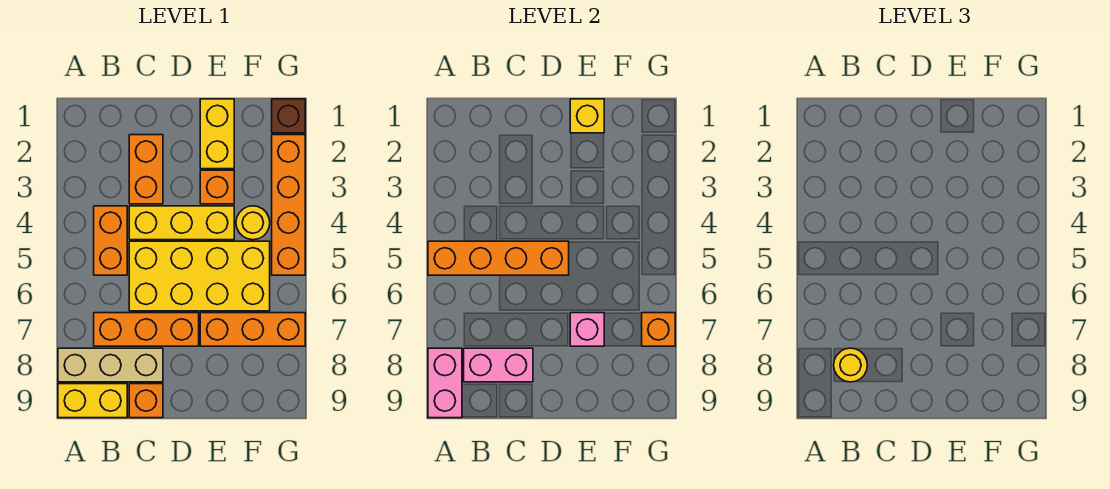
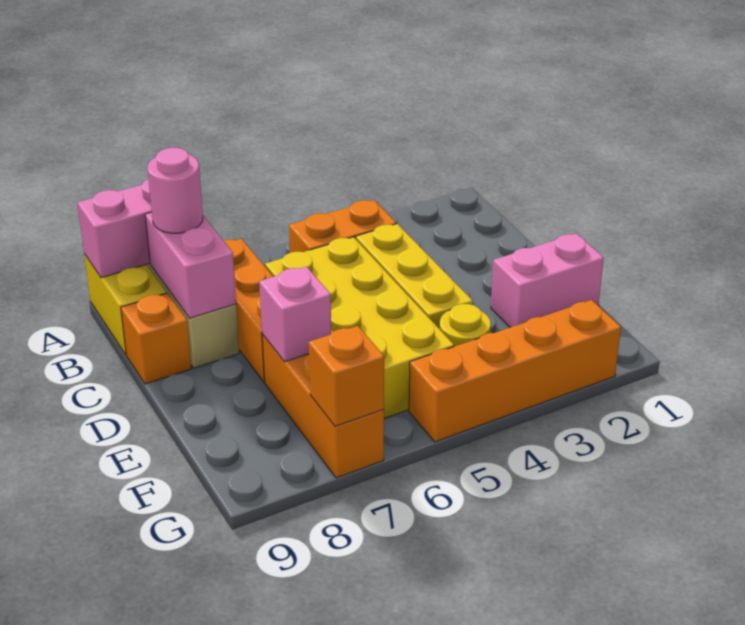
orange 1x4 brick [428,241,569,275] -> none
yellow 1x1 round brick [834,348,867,382] -> pink 1x1 round brick [147,148,203,233]
orange 1x2 brick [129,135,163,204] -> none
yellow 1x2 brick [200,99,234,169] -> pink 1x2 brick [491,233,604,327]
yellow 1x1 brick [570,99,604,133] -> none
orange 1x1 brick [200,170,234,204] -> none
brown 1x1 brick [272,99,305,133] -> none

